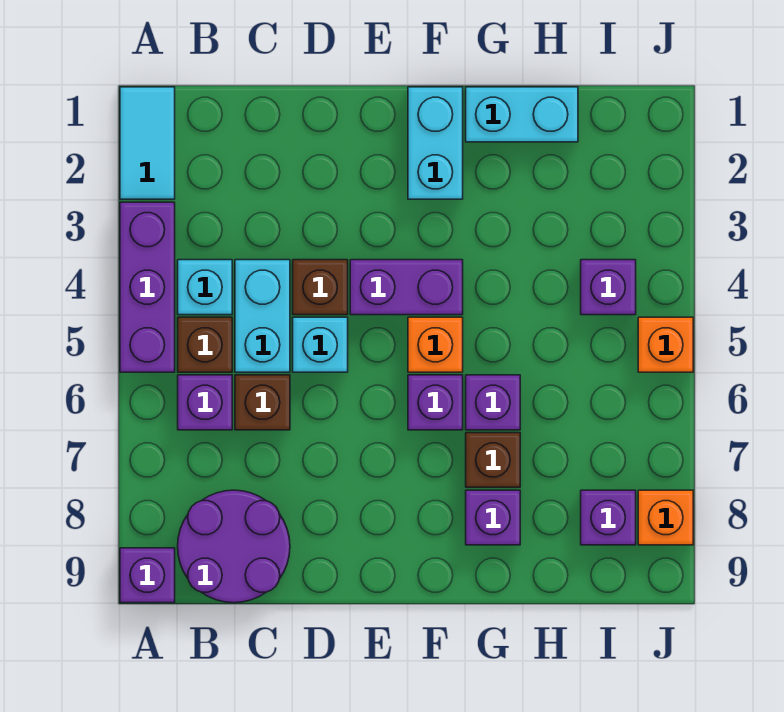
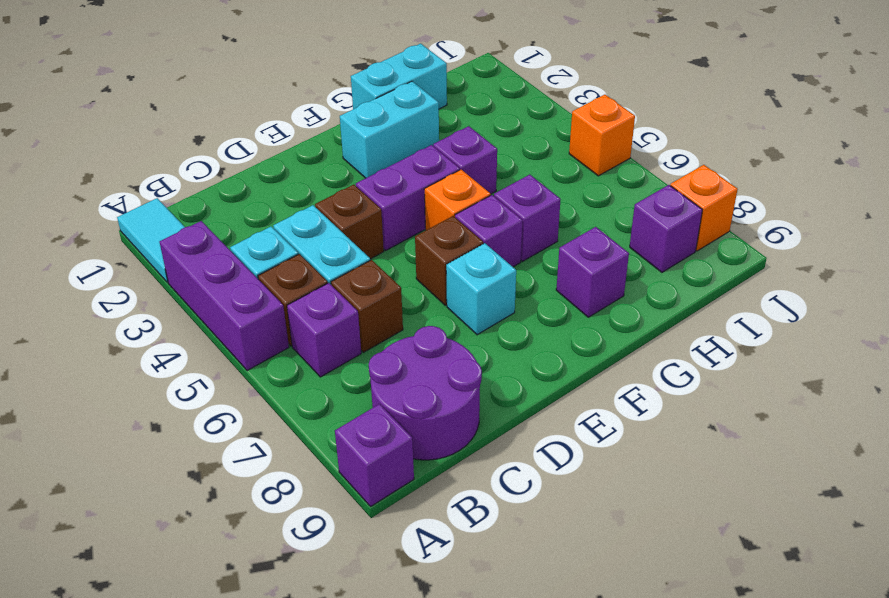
cyan 1x1 brick [293,317,348,372] -> cyan 1x1 brick moved to [446,243,516,335]
cyan 1x2 brick [408,87,463,199] -> cyan 1x2 brick turned to [340,81,439,178]
brown 1x1 brick [466,433,520,487] -> brown 1x1 brick moved to [415,216,483,305]
purple 1x1 brick [581,260,636,315] -> purple 1x1 brick moved to [433,126,497,194]

